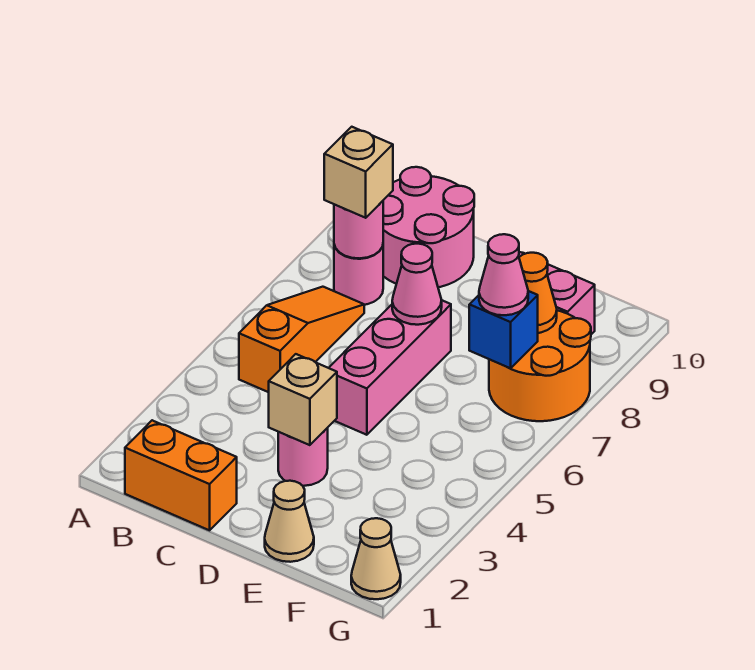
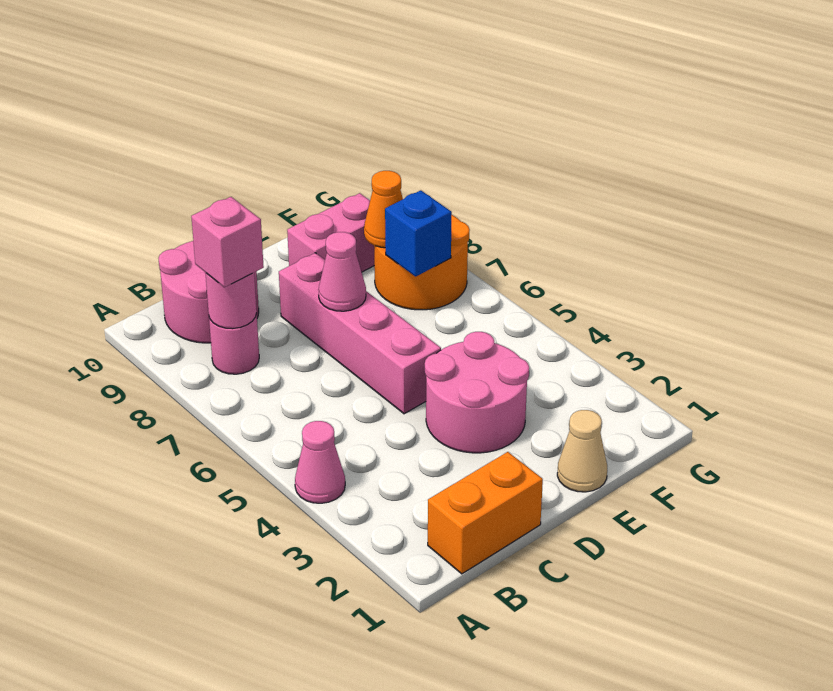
orange 1x3 slope [239,287,364,392] -> none
tan 1x1 brick [324,127,393,218] -> pink 1x1 brick [191,197,264,287]
pink 1x1 round brick [278,428,328,486] -> pink 2x2 round brick [425,332,529,453]
tan 1x1 brick [269,354,337,445] -> none
pink 1x3 brick [329,301,451,435] -> pink 1x4 brick [279,253,441,414]
pink 1x1 cone [479,234,528,315] -> pink 1x1 cone moved to [295,421,345,503]
tan 1x1 cone [351,518,401,599] -> none

